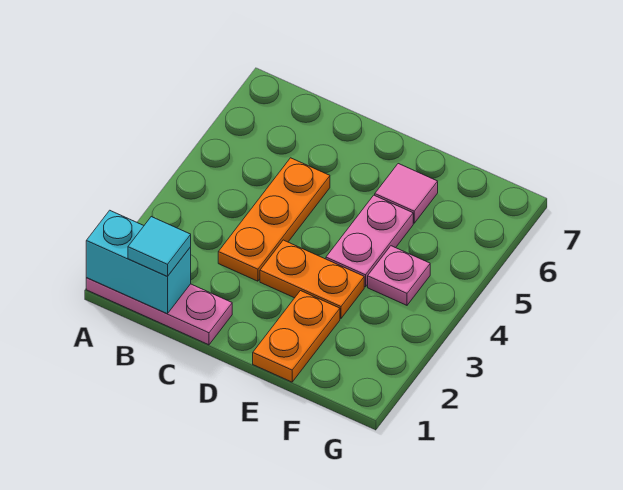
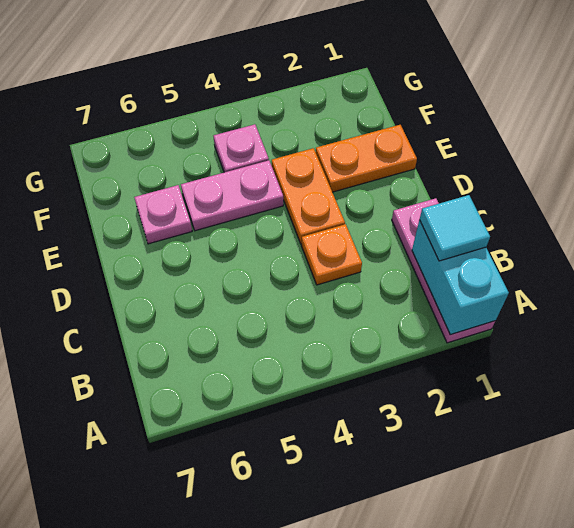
orange 1x3 plate [218,158,330,281] -> orange 1x1 plate [301,224,362,285]
pink 1x1 tile [375,164,438,223] -> pink 1x1 plate [134,185,192,244]

